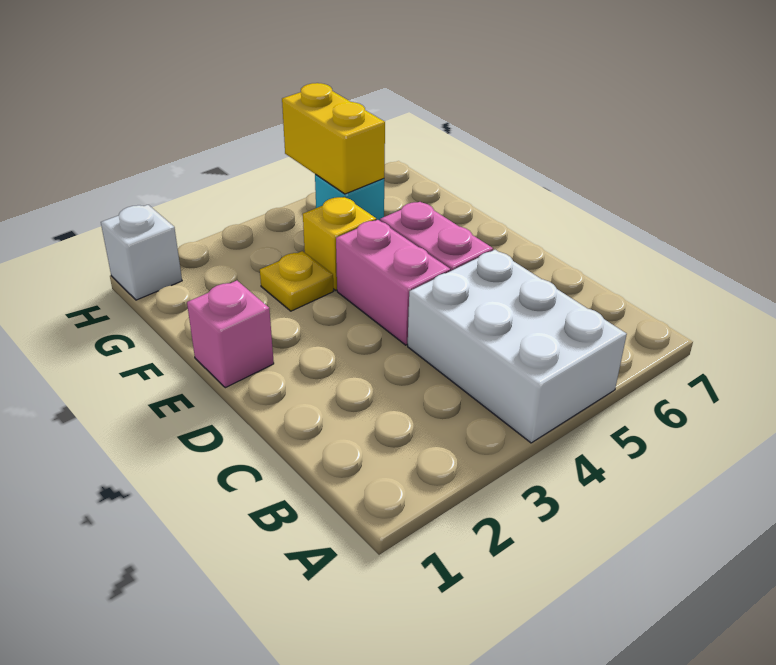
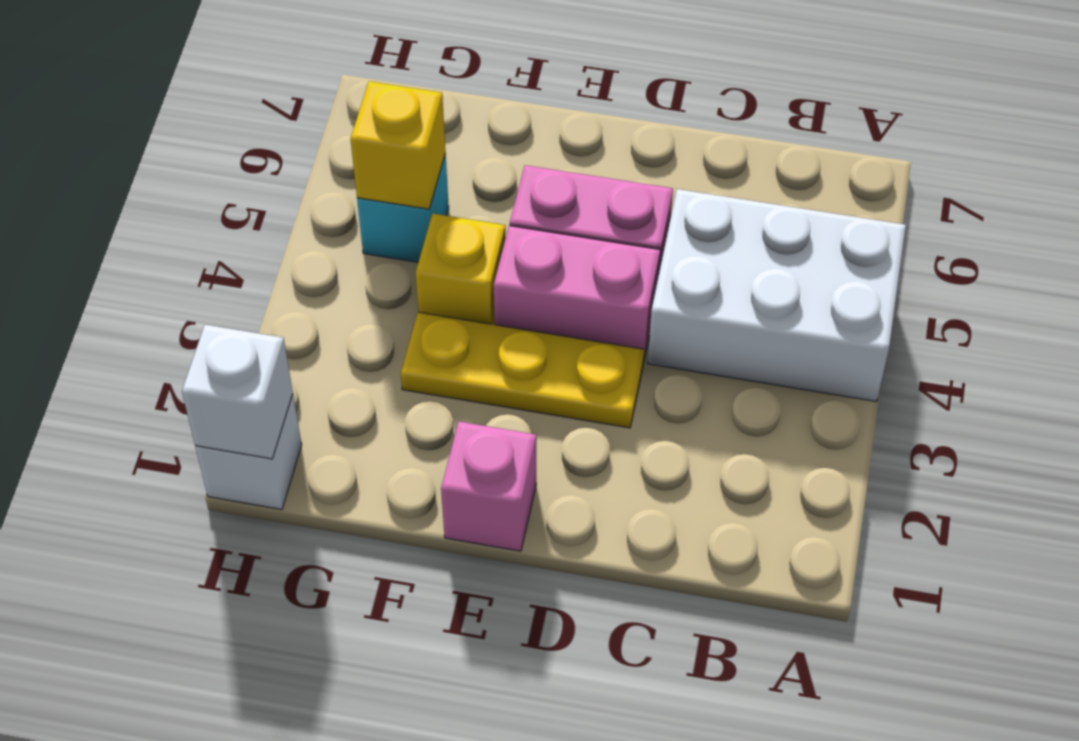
yellow 1x1 plate [260,251,333,311] -> yellow 1x3 plate [401,312,644,428]
yellow 1x2 brick [282,83,385,194] -> yellow 1x1 brick [351,81,446,209]
none -> white 1x1 brick [182,325,293,459]

